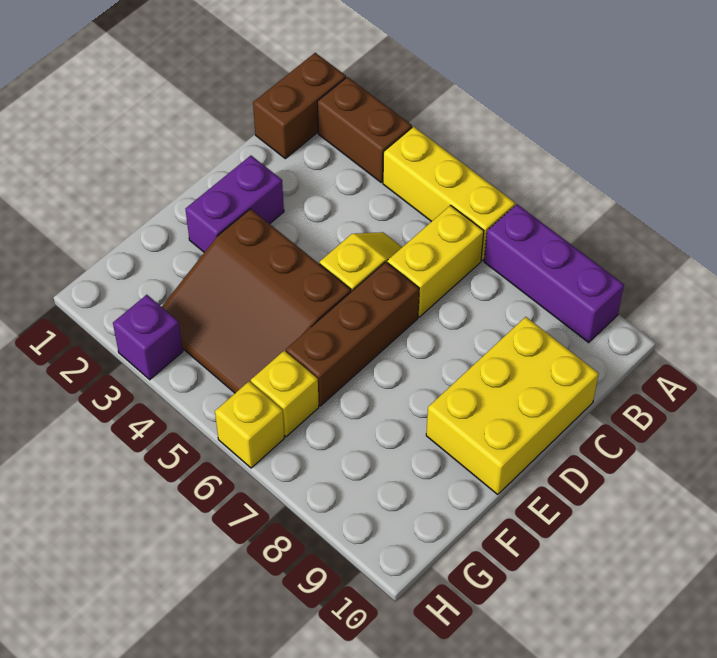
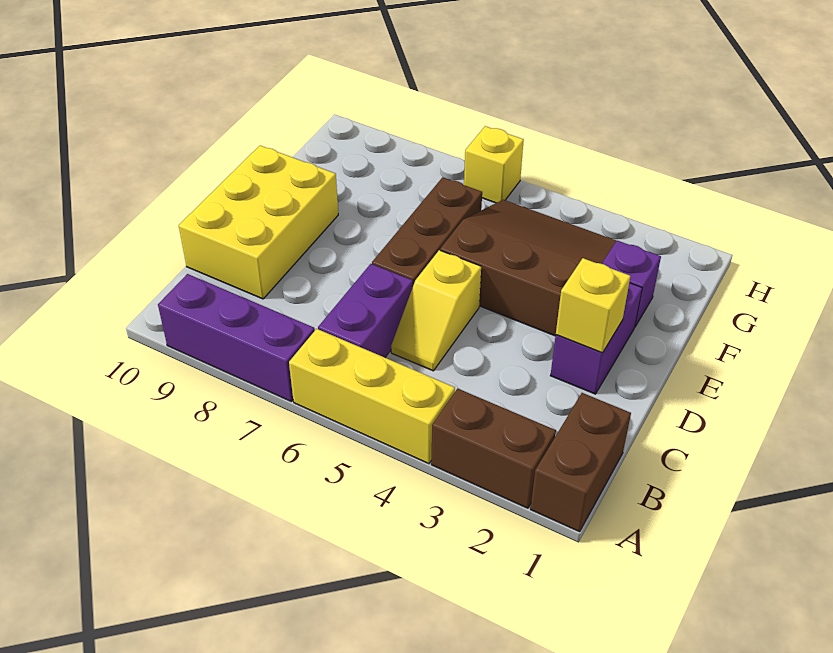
yellow 1x2 brick [387,205,484,317] -> purple 1x2 brick [318,264,413,357]
yellow 1x1 brick [251,351,319,437] -> yellow 1x1 brick moved to [556,258,630,353]
purple 1x1 brick [113,295,183,380] -> purple 1x1 brick moved to [602,241,661,326]

